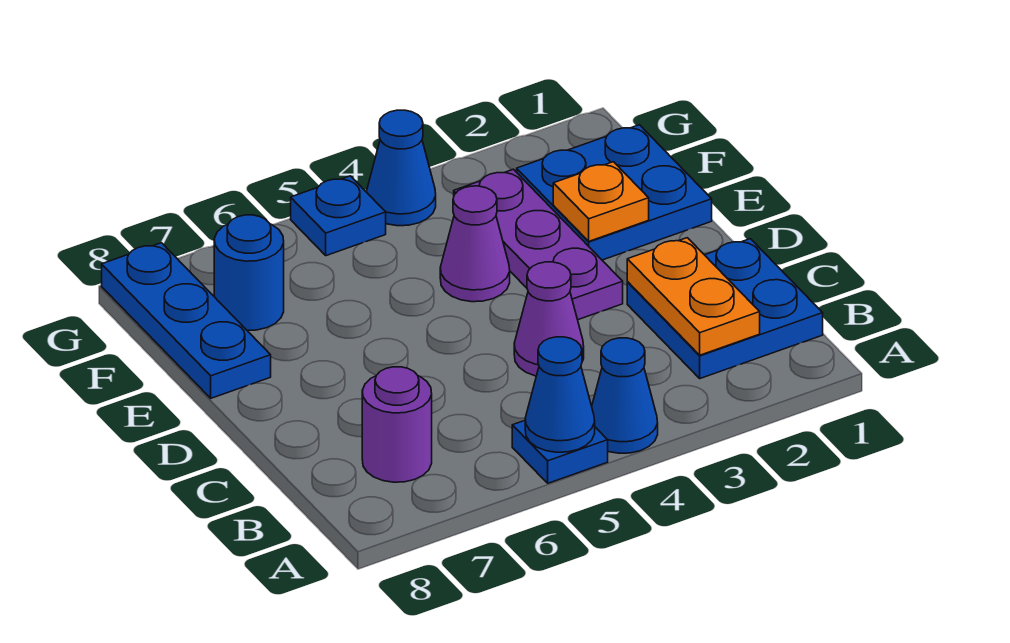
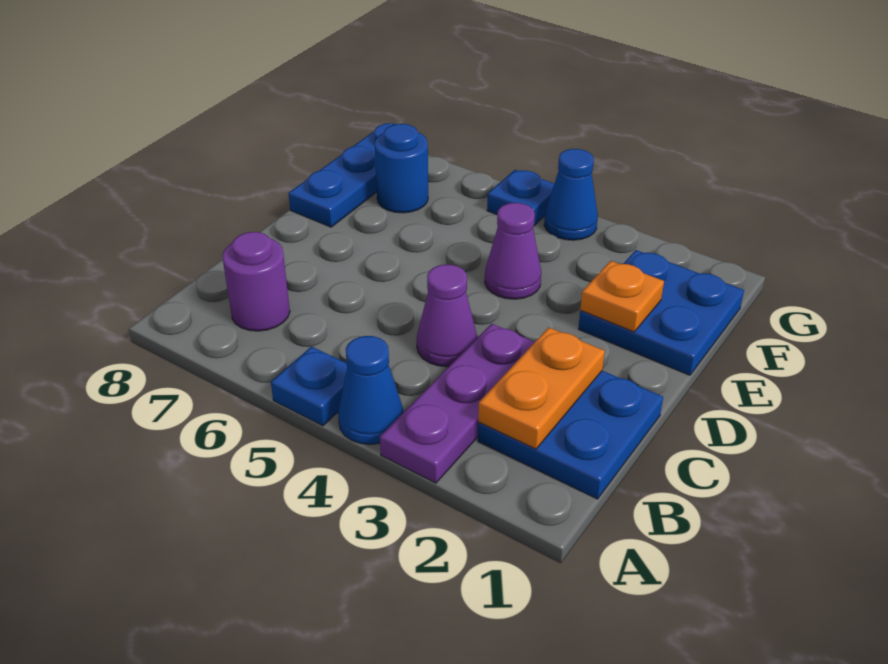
blue 1x1 cone [525,337,595,452] -> none
purple 1x3 plate [454,169,623,320] -> purple 1x3 plate moved to [380,324,534,483]

